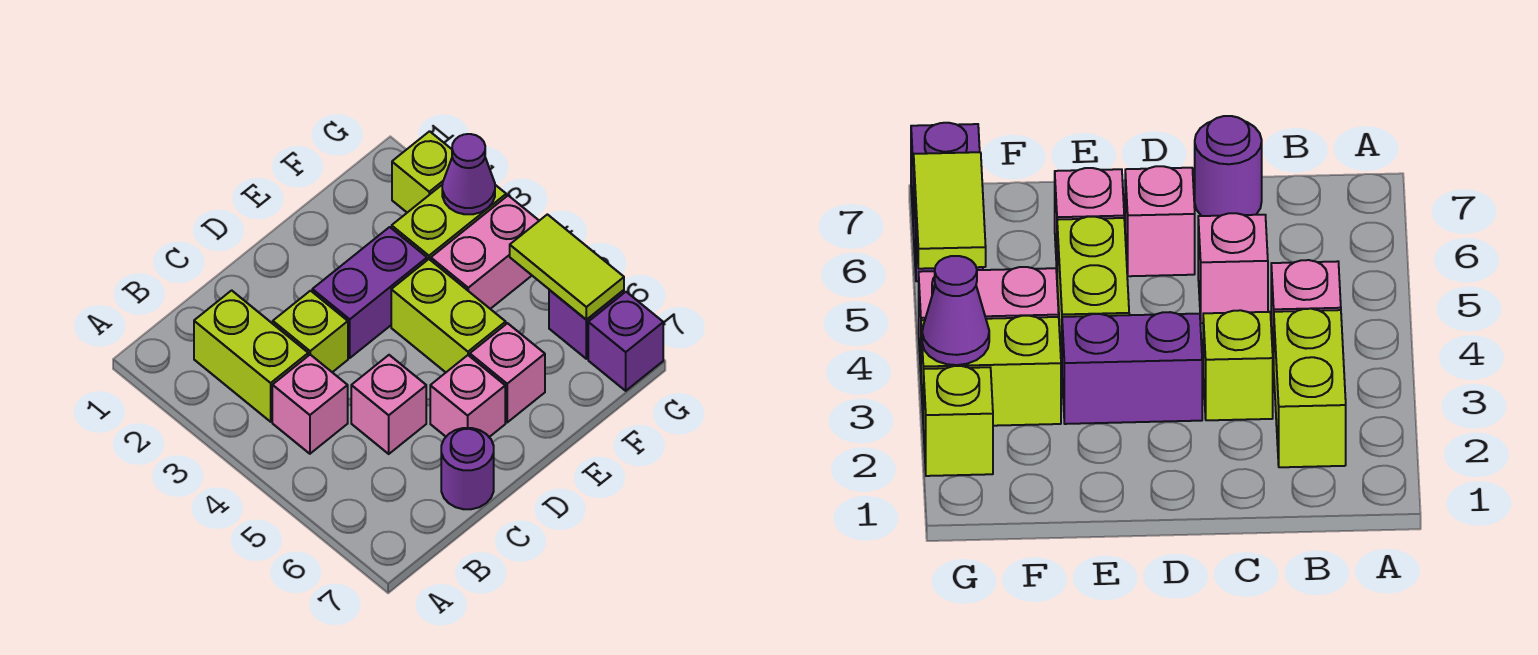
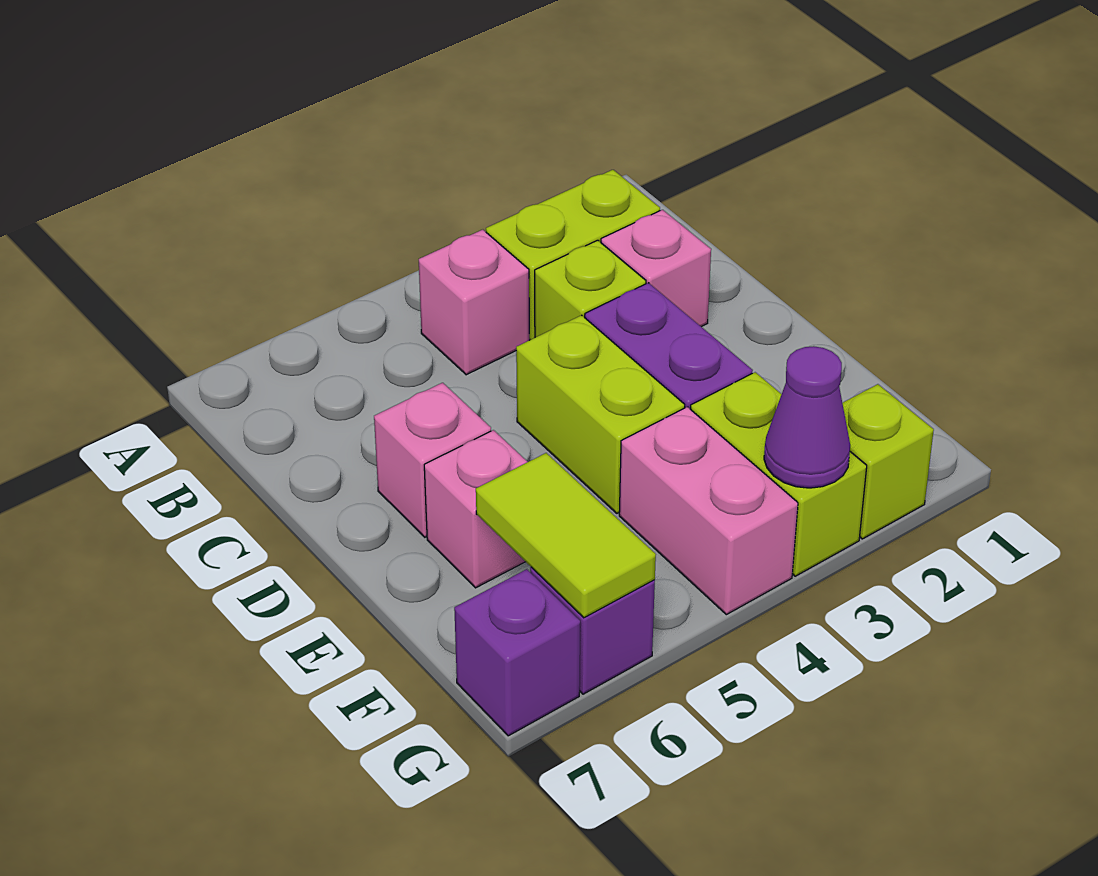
pink 1x1 brick [351,355,426,454] -> pink 1x1 brick moved to [601,210,711,327]
purple 1x1 round brick [441,428,494,509] -> none
lime 1x2 brick [391,259,506,372] -> lime 1x2 brick turned to [516,315,685,513]
lime 1x2 tile [510,214,624,320] -> lime 1x2 tile turned to [476,453,656,618]

